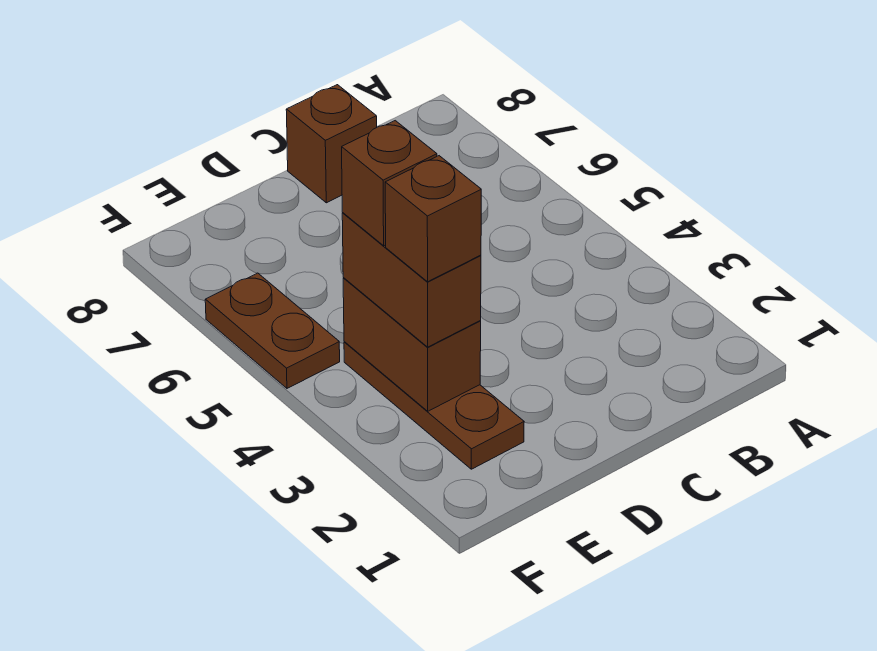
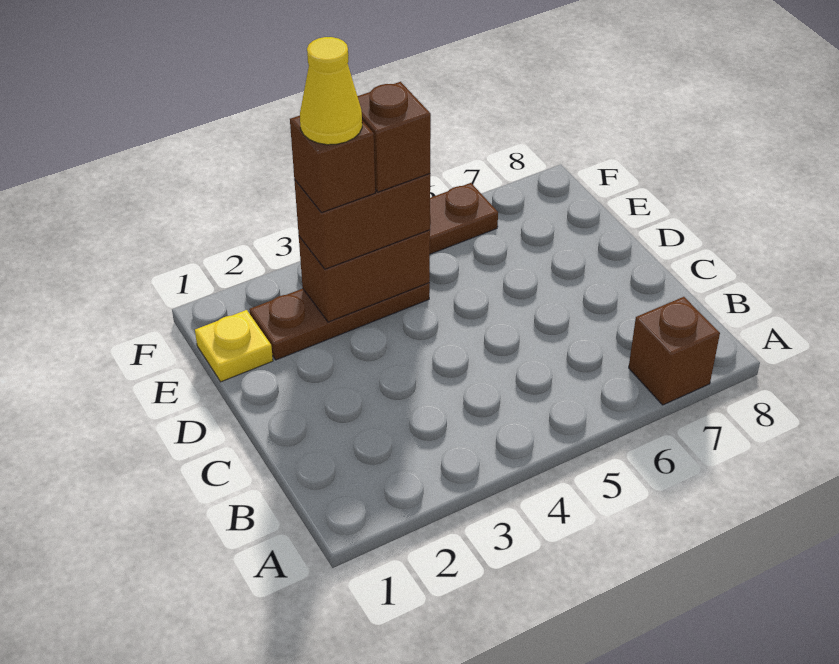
brown 1x1 brick [286,85,377,203] -> brown 1x1 brick moved to [629,297,720,405]
none -> yellow 1x1 plate [195,310,273,382]
none -> yellow 1x1 cone [300,37,362,145]

